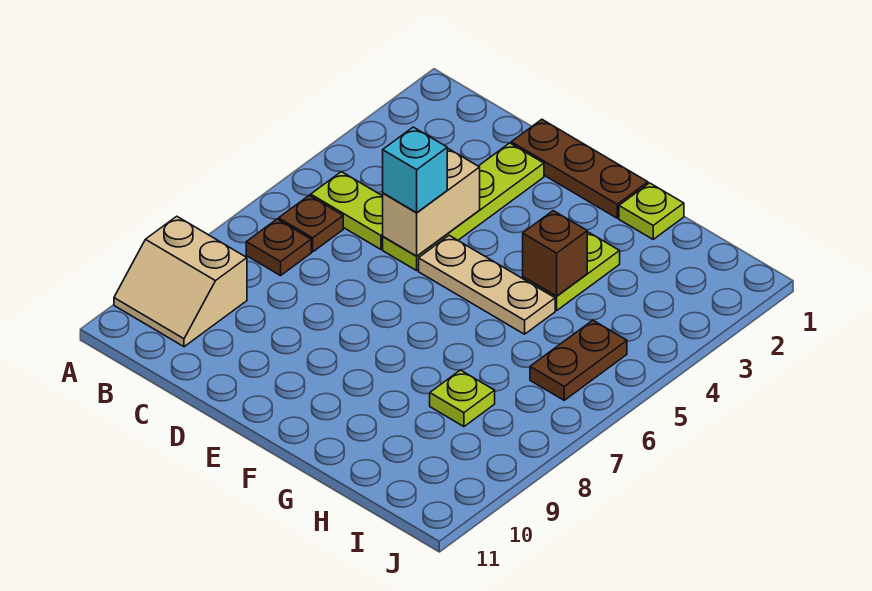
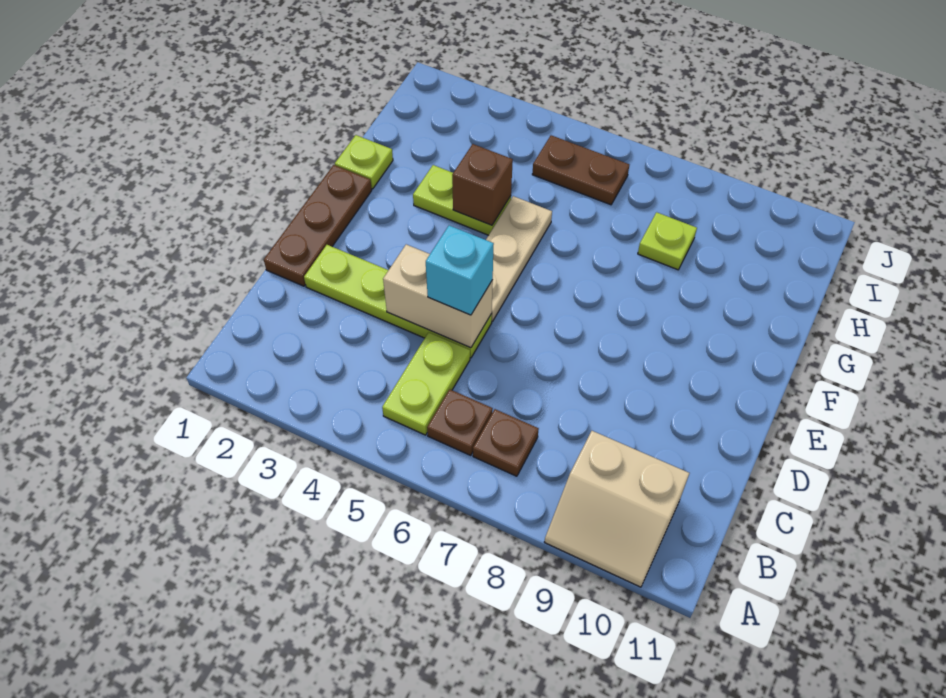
tan 2x2 slope [114,216,247,347] -> tan 2x2 slope turned to [545,431,689,587]

